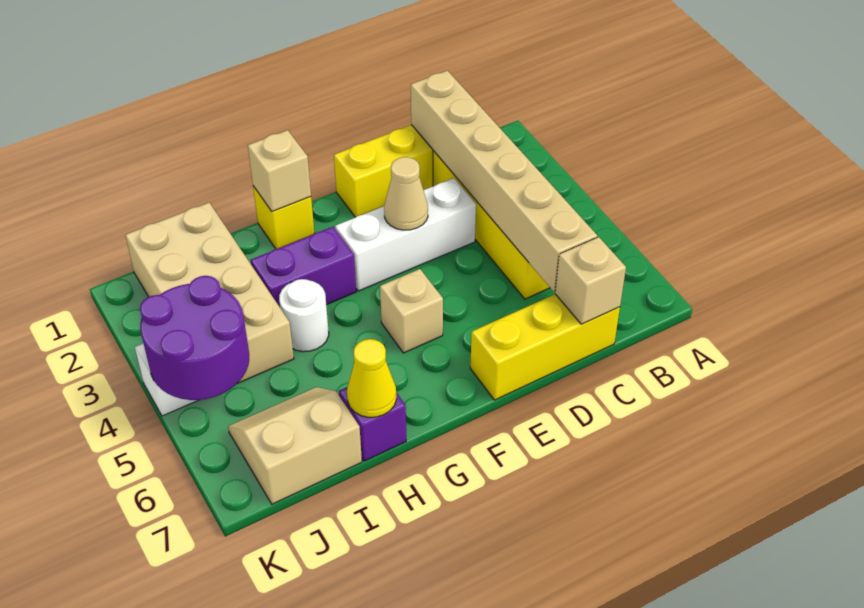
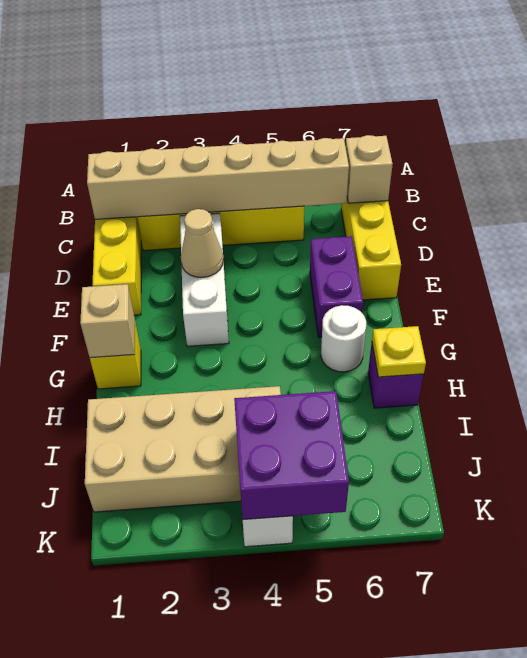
tan 1x1 brick [380,269,443,353] -> none
purple 1x2 brick [251,227,356,307] -> purple 1x2 brick moved to [310,236,363,337]
white 1x1 round brick [279,279,329,352] -> white 1x1 round brick moved to [321,305,366,372]
yellow 1x1 cone [347,339,397,417] -> yellow 1x1 plate [372,326,426,377]
tan 2x2 slope [228,387,362,504] -> none
purple 2x2 round brick [140,276,249,400] -> purple 2x2 brick [234,391,349,519]

